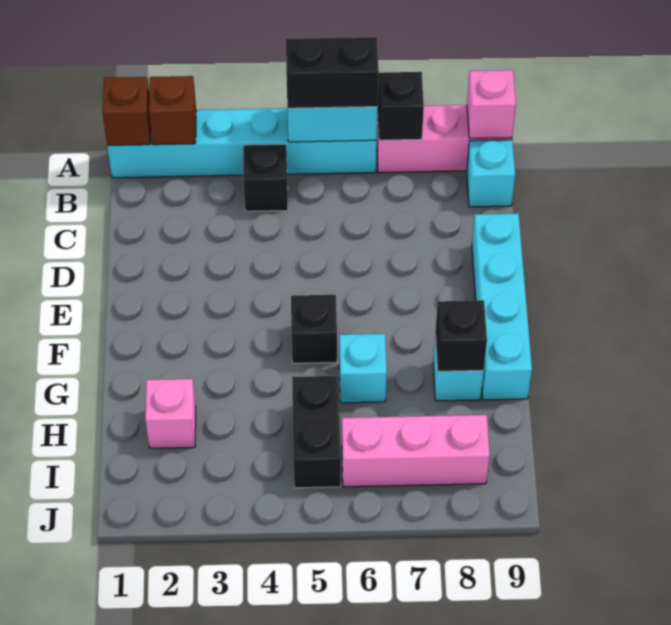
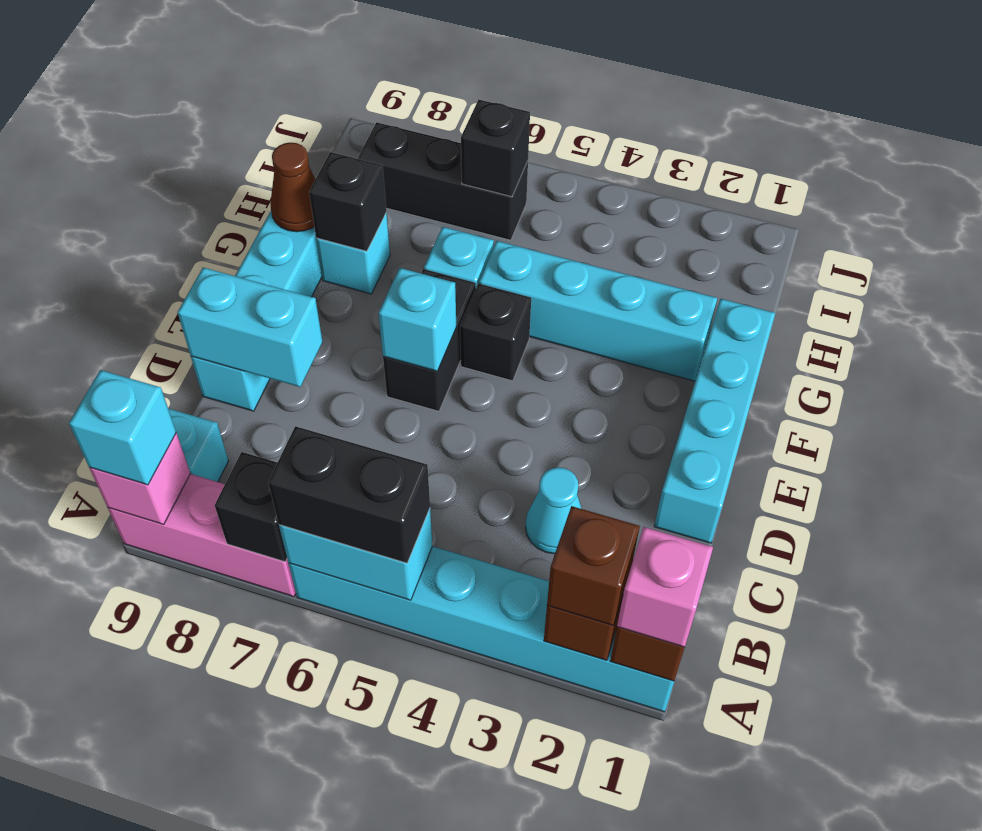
none -> brown 1x1 brick [547,506,640,626]
none -> cyan 1x1 brick [69,370,176,485]
black 1x1 brick [243,144,288,211] -> black 1x1 brick moved to [461,100,530,197]
none -> cyan 1x1 cone [526,467,582,554]
none -> cyan 1x4 brick [654,299,775,543]
none -> cyan 1x2 brick [178,268,323,387]
none -> cyan 1x1 brick [379,268,456,371]
none -> cyan 1x4 brick [479,241,717,381]
none -> brown 1x1 cone [270,143,315,232]
pink 1x1 brick [145,379,196,448] -> pink 1x1 brick moved to [617,527,713,647]
black 1x2 brick [292,376,341,488] -> black 1x2 brick moved to [383,269,476,411]
pink 1x3 brick [342,415,490,487] -> black 1x3 brick [358,122,528,240]

